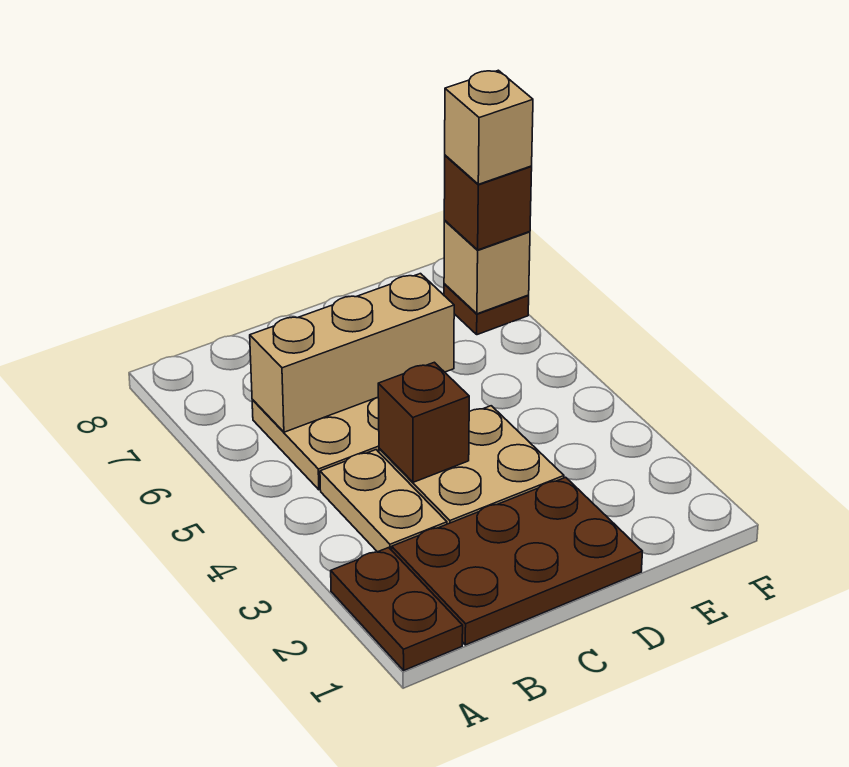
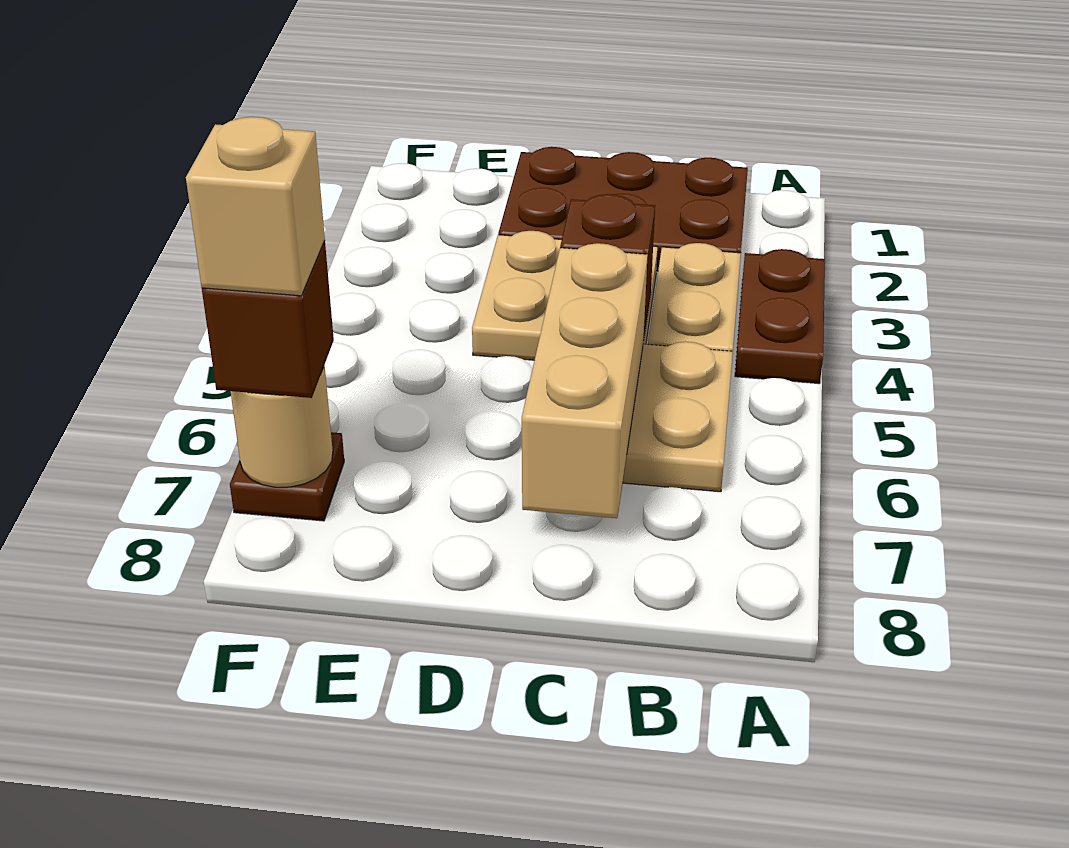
brown 1x2 plate [331,548,463,670] -> brown 1x2 plate moved to [735,249,825,384]
tan 1x3 brick [250,274,454,432] -> tan 1x3 brick turned to [522,243,648,518]
tan 1x1 brick [444,221,530,314] -> tan 1x1 round brick [231,365,333,487]

